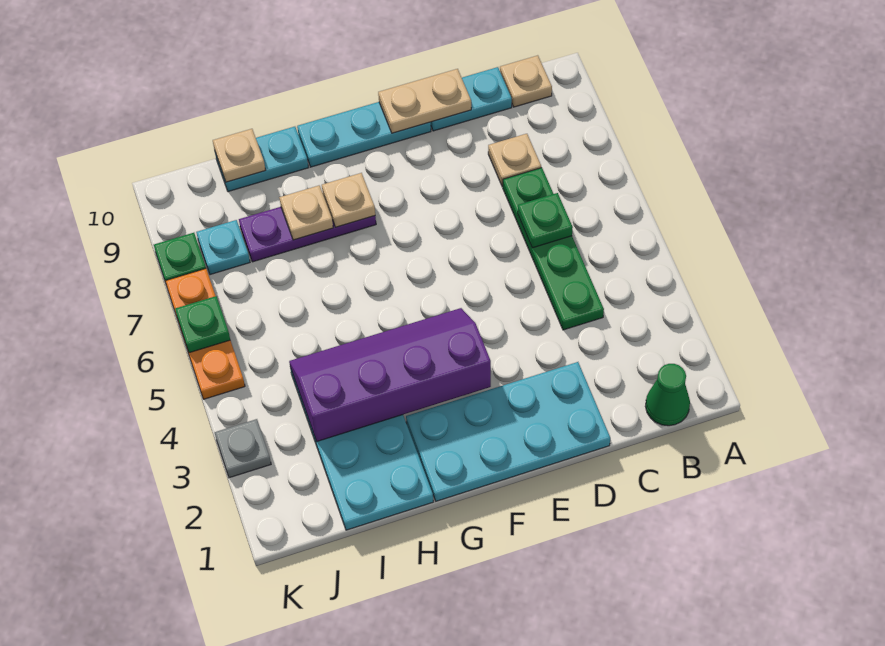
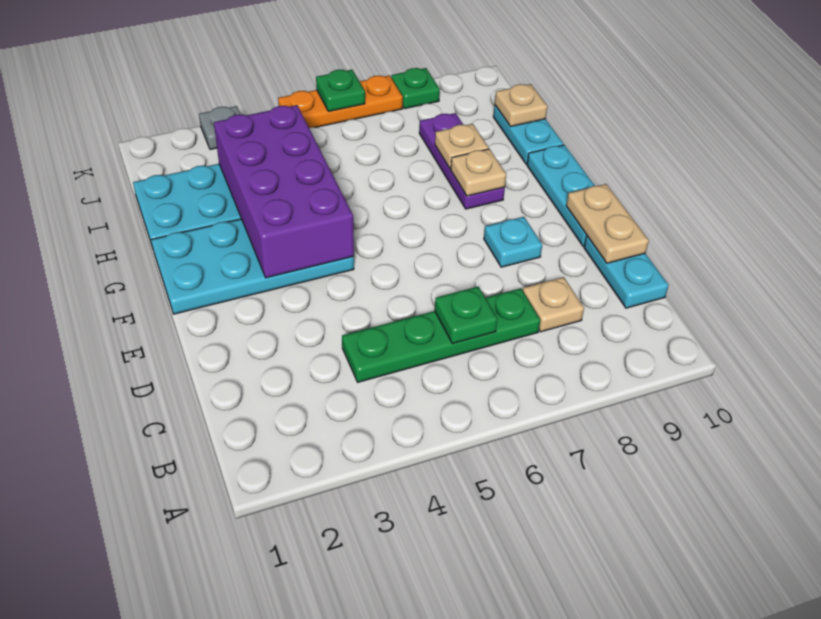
green 1x1 cone [645,364,690,426] -> none
tan 1x1 plate [500,55,552,107] -> none
cyan 2x4 plate [406,362,610,501] -> cyan 2x4 plate turned to [151,219,354,314]
purple 2x4 slope [289,308,491,441] -> purple 2x4 brick [214,105,354,278]
cyan 1x1 plate [196,220,250,275] -> cyan 1x1 plate moved to [484,217,542,267]

